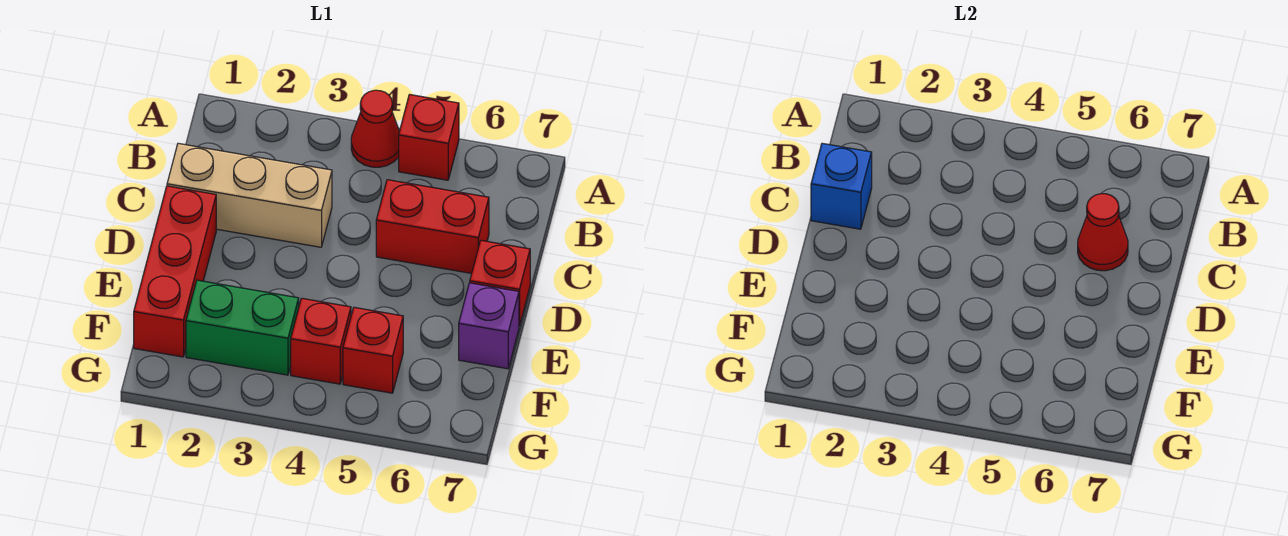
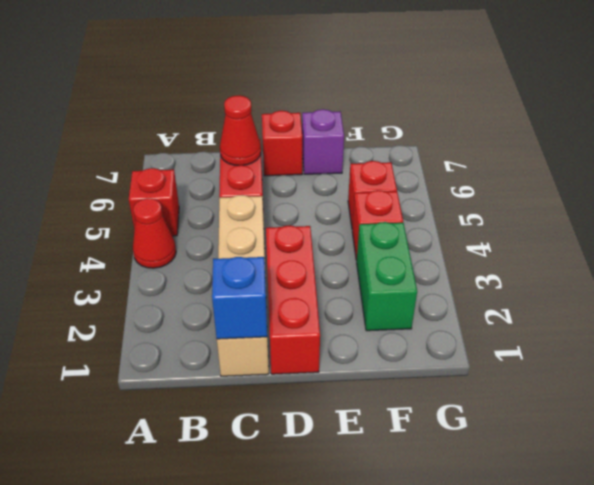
tan 1x3 brick [167,143,332,247] -> tan 1x4 brick [217,195,269,376]
red 1x3 brick [134,186,216,357] -> red 1x3 brick turned to [266,226,320,374]

